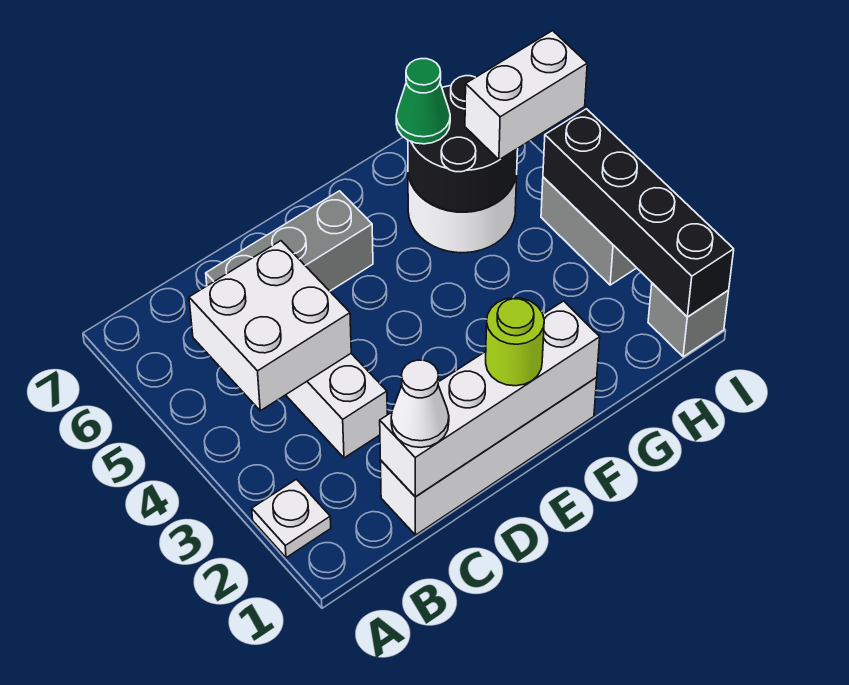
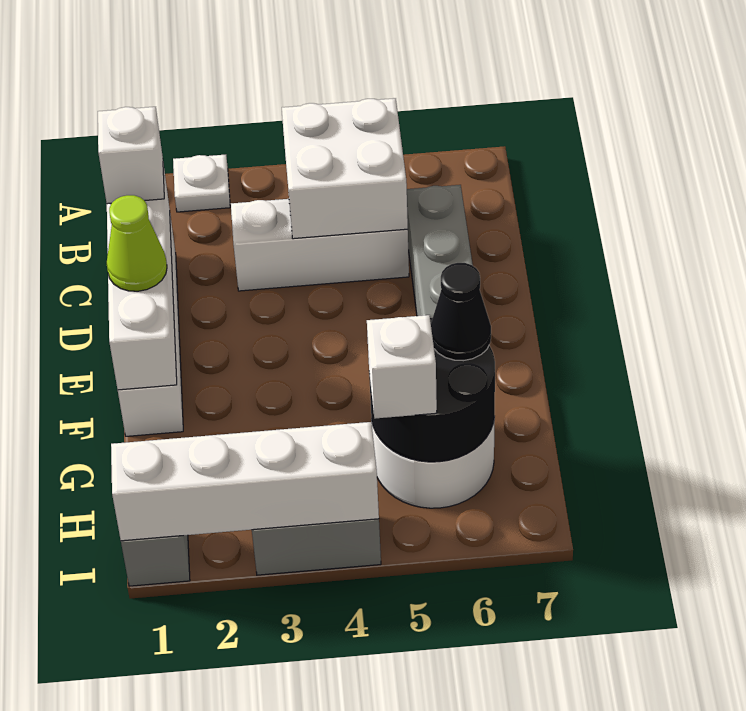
white 1x1 cone [391,360,449,447] -> white 1x1 brick [98,107,164,204]
lime 1x1 round brick [486,298,544,386] -> lime 1x1 cone [106,195,167,291]
green 1x1 cone [396,59,450,144] -> black 1x1 cone [431,263,491,361]
white 1x2 brick [465,31,587,160] -> white 1x1 brick [367,315,437,419]
black 1x4 brick [543,109,734,317] -> white 1x4 brick [111,422,379,541]

